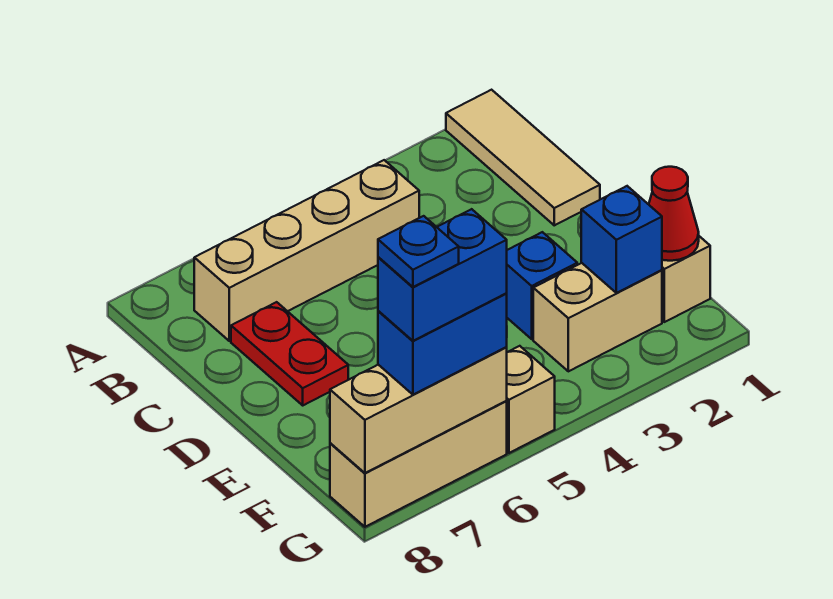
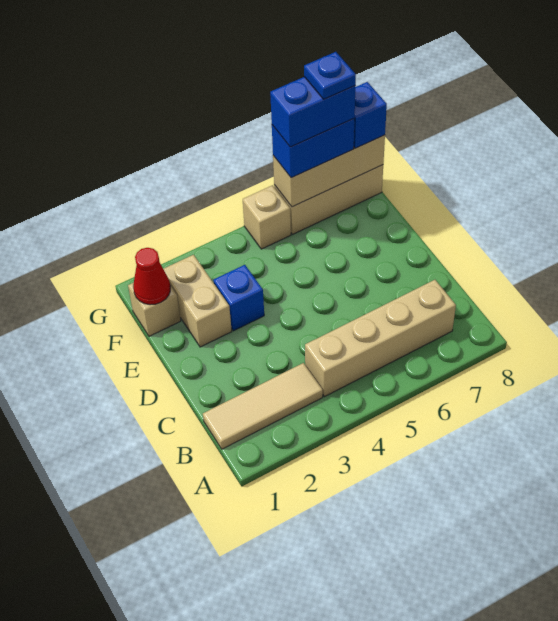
tan 1x3 tile [446,90,600,225] -> tan 1x3 tile turned to [203,363,323,449]
red 1x2 plate [231,302,348,405] -> none
tan 1x2 brick [533,263,662,371] -> tan 1x2 brick turned to [164,255,232,347]
blue 1x1 brick [581,186,662,293] -> blue 1x1 brick moved to [354,82,387,148]

